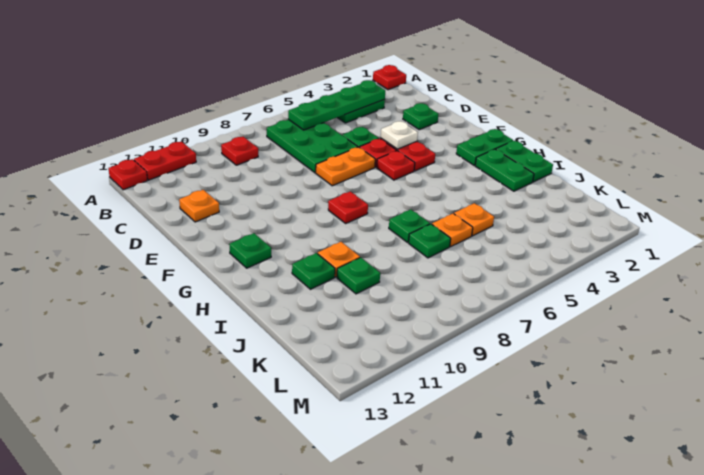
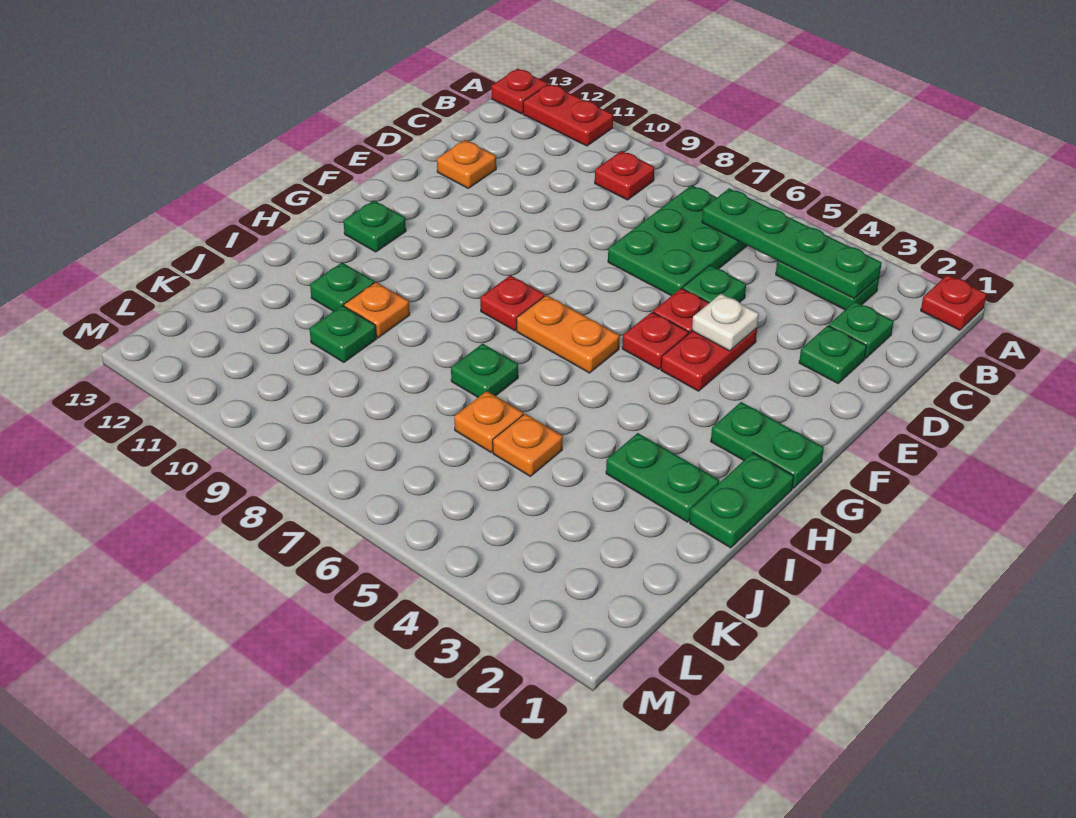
orange 1x2 plate [316,147,375,186] -> orange 1x2 plate moved to [517,295,620,373]
green 1x2 plate [475,149,534,191] -> green 1x2 plate turned to [606,433,719,522]
green 1x1 plate [409,224,451,258] -> green 1x1 plate moved to [829,302,894,358]

